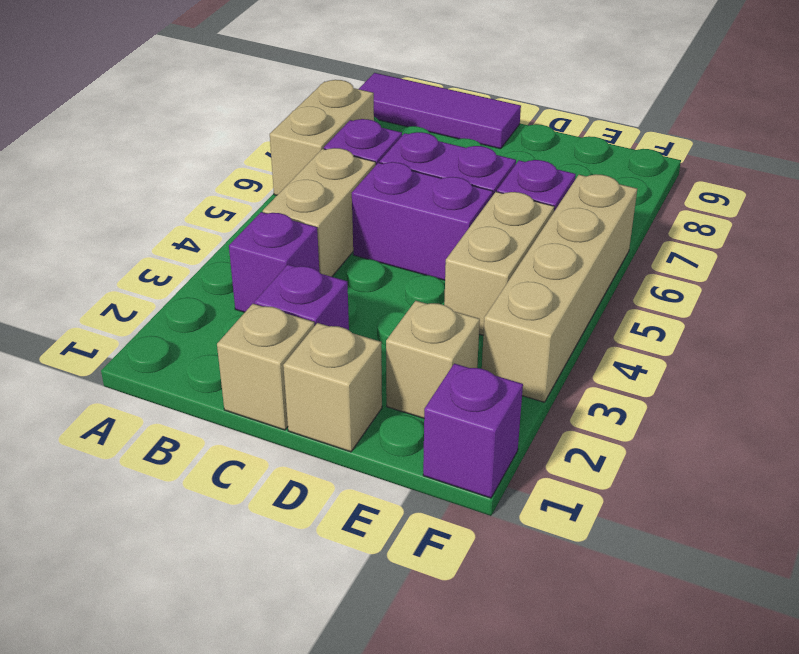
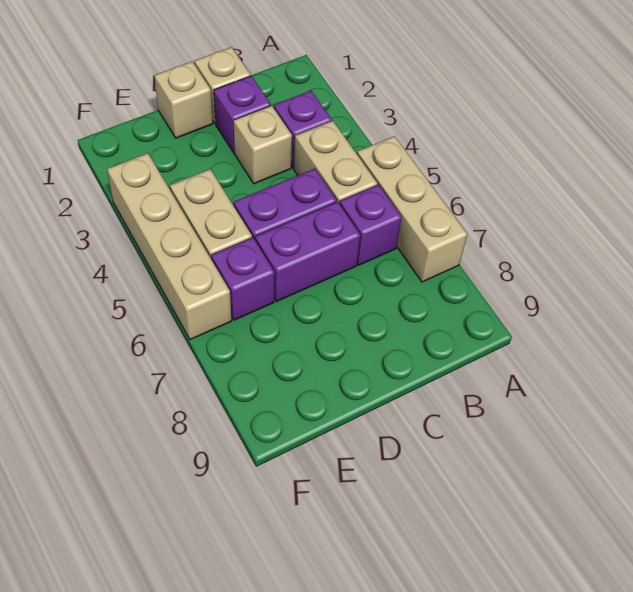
tan 1x2 brick [270,80,374,195] -> tan 1x3 brick [357,136,467,282]
purple 1x3 tile [359,73,521,149] -> none
tan 1x1 brick [386,301,480,418] -> tan 1x1 brick moved to [234,106,292,184]
purple 1x1 brick [423,363,523,498] -> none

